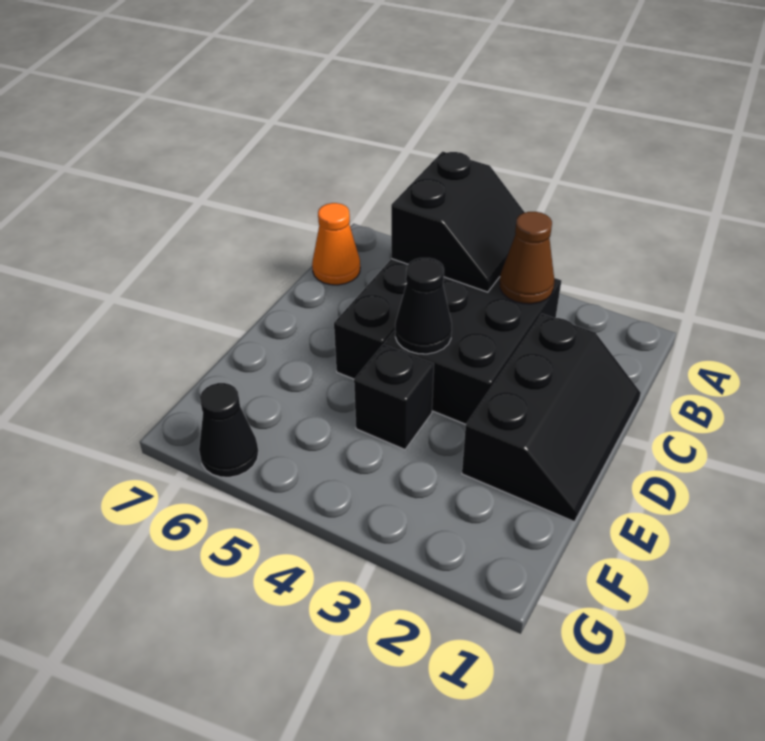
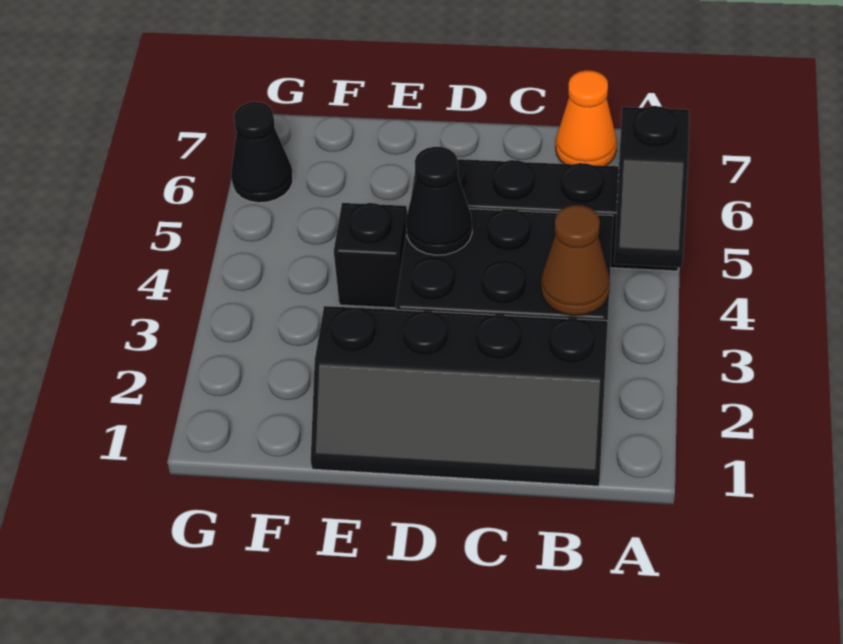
black 2x2 slope [391,152,525,292] -> black 1x2 slope [614,106,689,267]
black 2x3 slope [462,314,641,522] -> black 2x4 slope [311,306,608,486]

